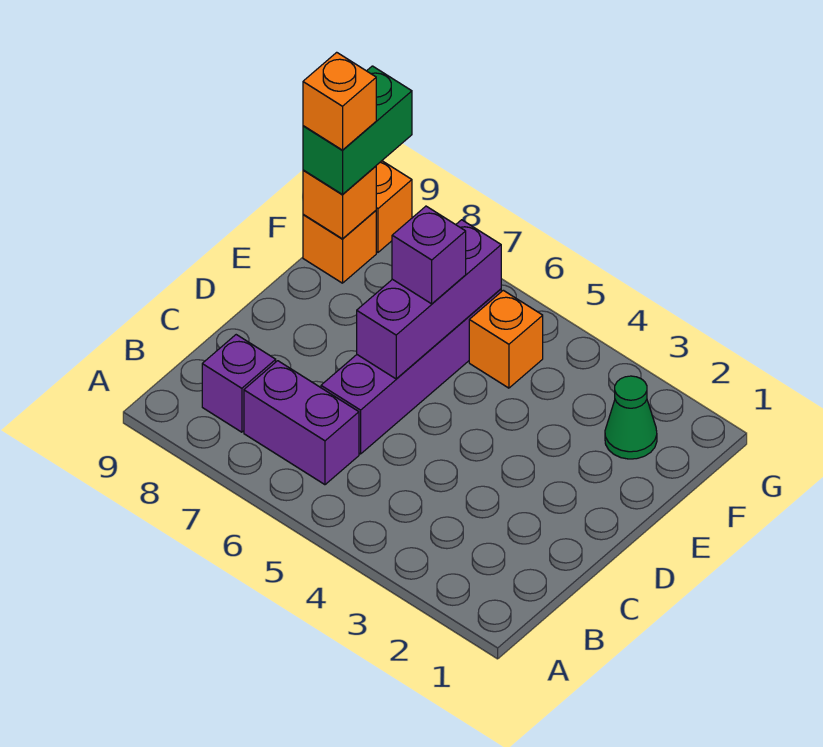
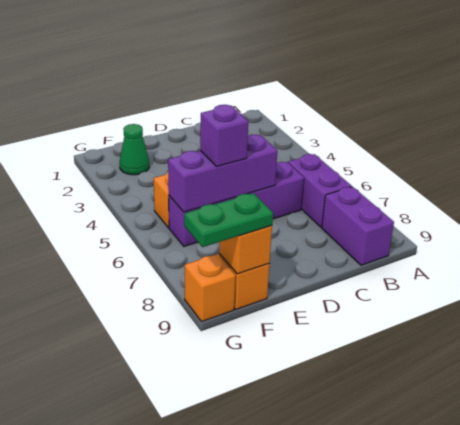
purple 1x1 brick [202,335,276,432] -> purple 1x2 brick [322,187,394,265]
green 1x2 brick [303,66,412,194] -> green 1x2 plate [184,193,273,247]
orange 1x1 brick [303,52,376,150] -> none

